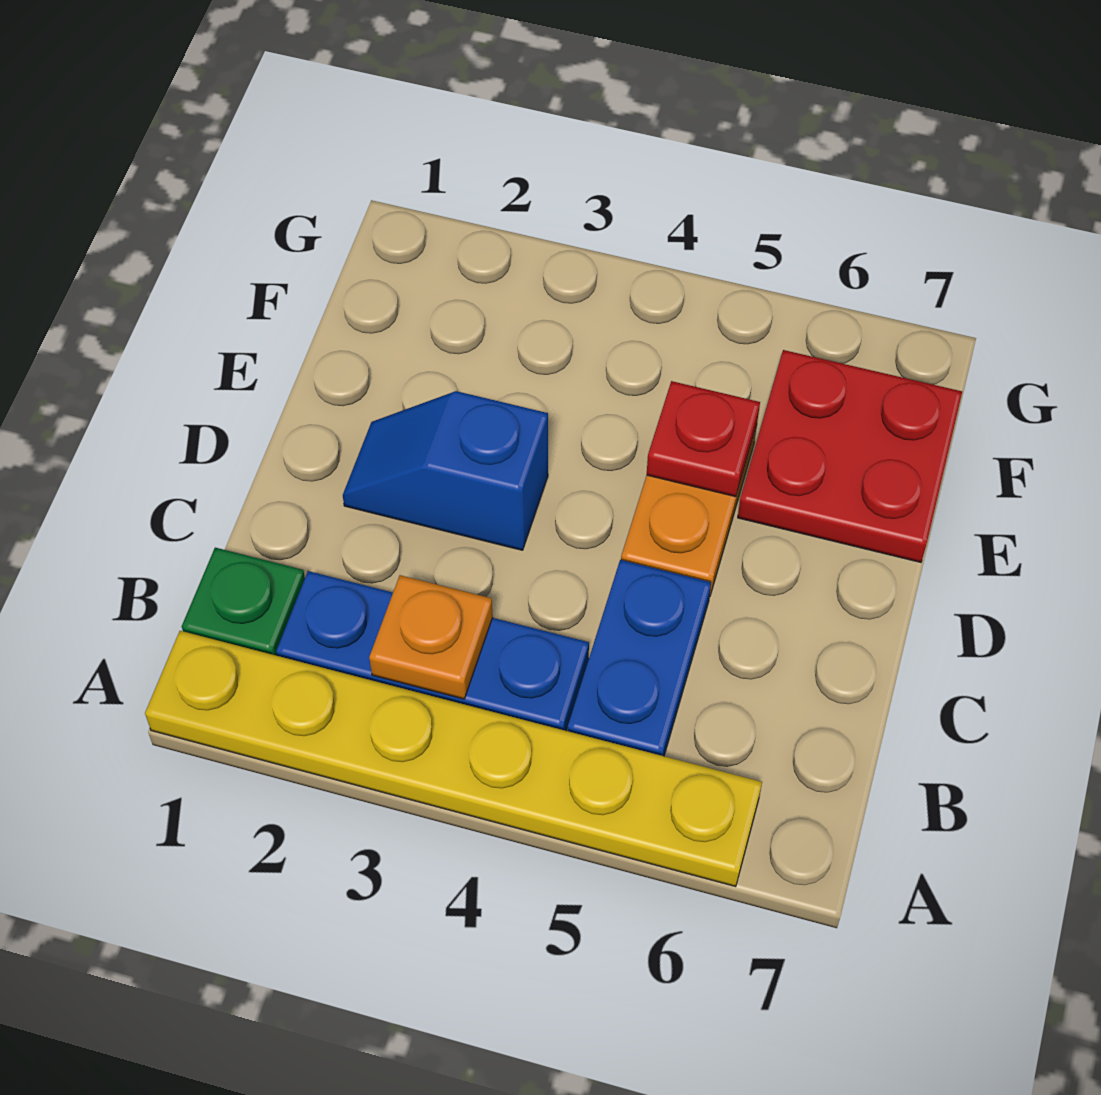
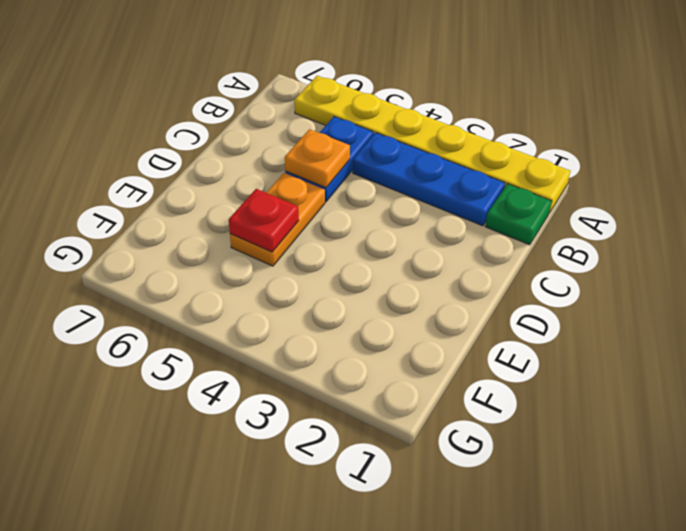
orange 1x1 plate [369,575,493,699] -> orange 1x1 plate moved to [285,129,350,188]
blue 1x2 slope [343,391,548,550] -> none
red 2x2 plate [738,350,962,562] -> none

